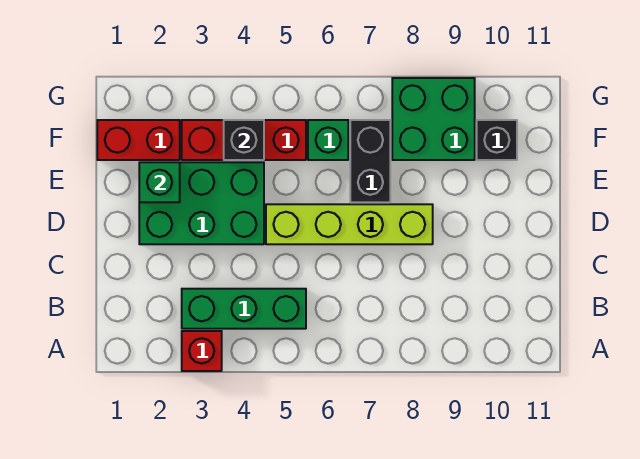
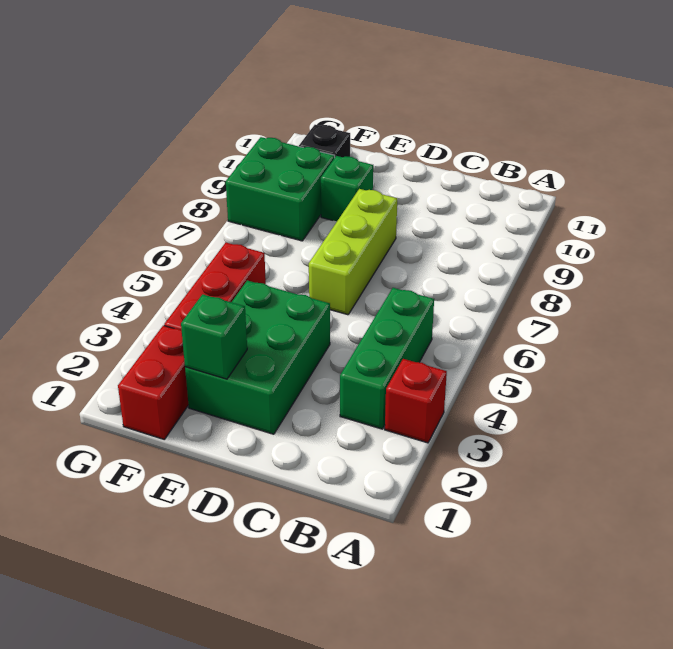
lime 1x4 brick [266,204,433,244] -> lime 1x3 brick [309,189,397,315]
black 1x2 brick [350,120,390,202] -> none
black 1x1 brick [224,120,264,160] -> none
green 1x1 brick [308,120,348,160] -> green 1x1 brick moved to [321,156,373,221]

